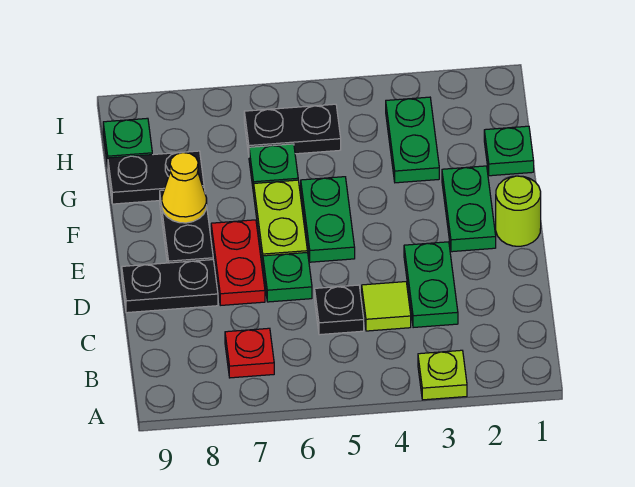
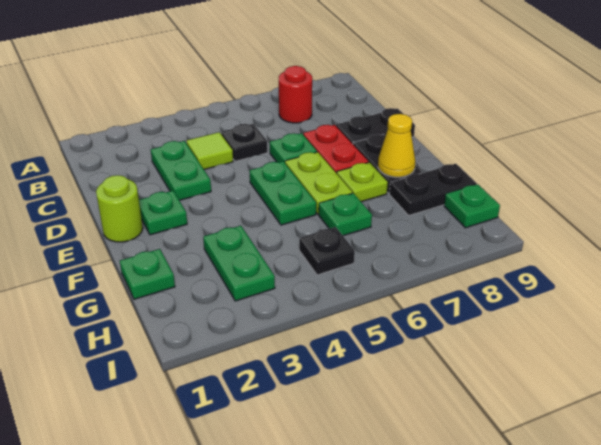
lime 1x1 plate [418,350,467,400] -> lime 1x1 plate moved to [337,162,388,202]
red 1x1 plate [225,328,274,378] -> red 1x1 round brick [279,66,312,123]
green 1x2 plate [442,166,496,252] -> green 1x1 plate [139,191,187,235]
black 1x2 plate [244,104,341,154] -> black 1x1 plate [299,227,355,275]

